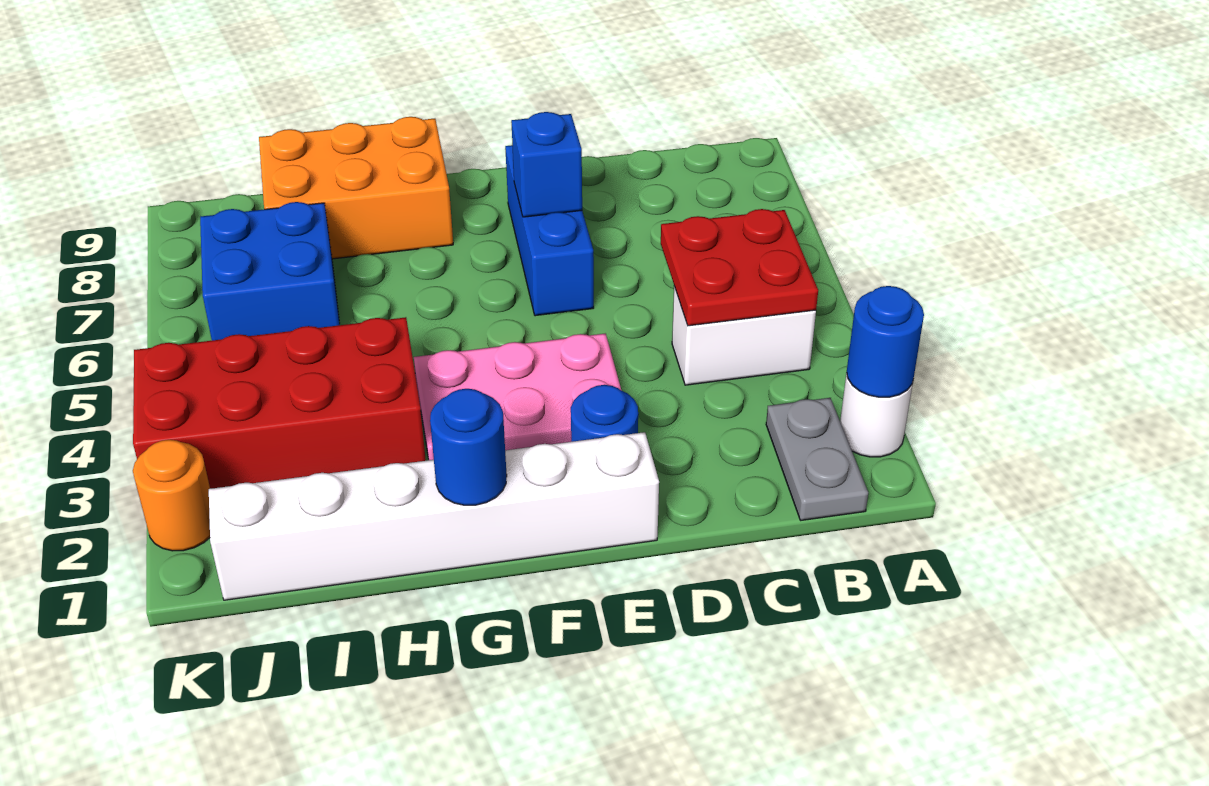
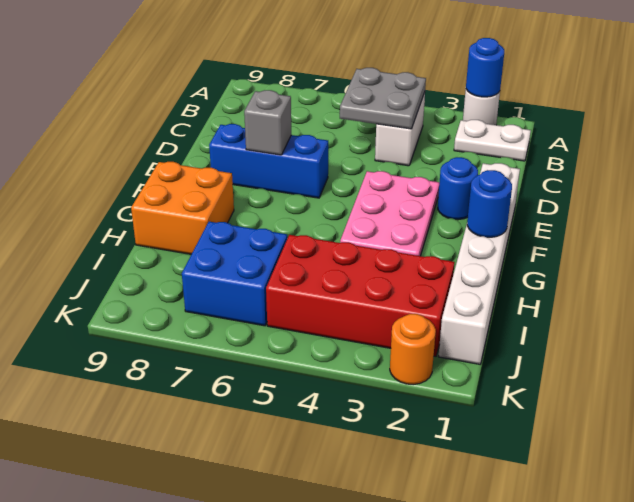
grey 1x2 plate [766,398,868,520] -> white 1x2 plate [454,120,531,161]
red 2x2 plate [661,209,818,326] -> grey 2x2 plate [340,68,426,129]
blue 1x1 brick [511,112,582,217] -> grey 1x1 brick [244,90,291,155]
orange 2x3 brick [259,117,453,259] -> orange 2x2 brick [131,162,234,254]
red 2x4 brick [133,317,426,489] -> red 2x4 brick turned to [266,235,455,356]

